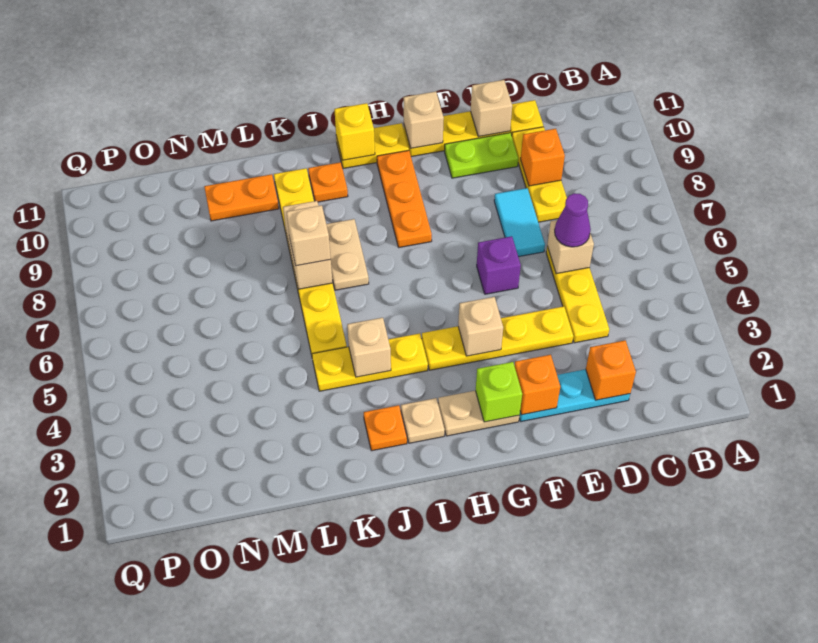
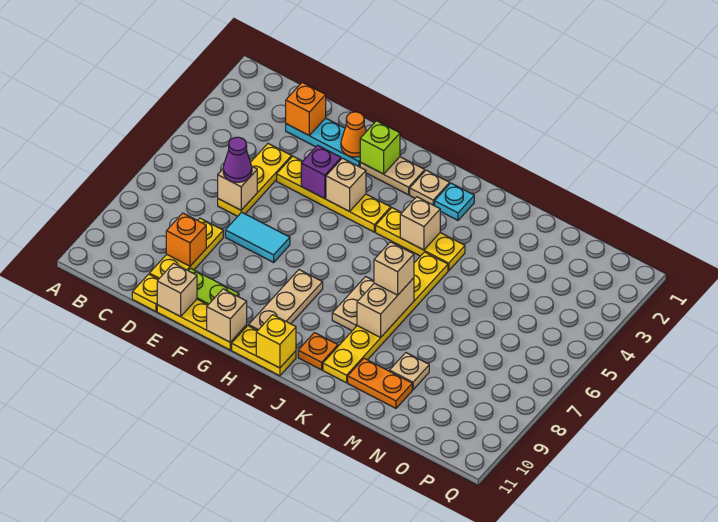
cyan 1x2 tile [494,188,545,257] -> cyan 1x2 tile turned to [225,212,290,262]
orange 1x1 brick [515,355,560,415] -> orange 1x1 cone [341,112,366,157]
purple 1x1 brick [477,236,521,294] -> purple 1x1 brick moved to [301,145,341,199]
orange 1x3 plate [377,150,432,247] -> tan 1x3 plate [249,270,323,330]
orange 1x1 plate [364,405,407,451] -> cyan 1x1 plate [435,183,474,220]
none -> tan 1x1 plate [390,353,429,390]

